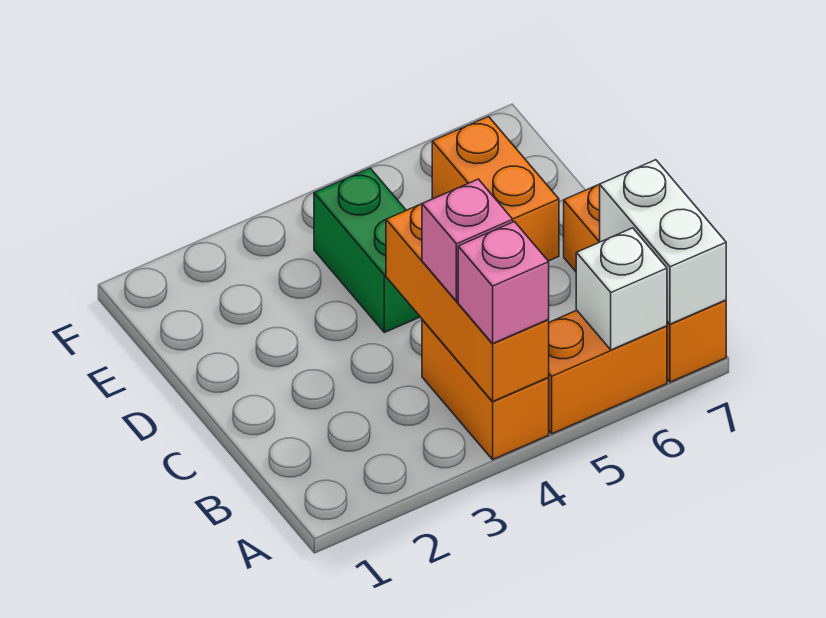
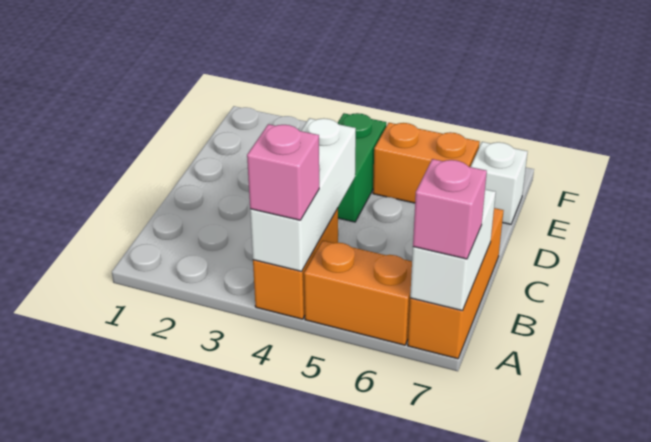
orange 1x3 brick [386,204,549,401] -> white 1x3 brick [250,118,356,271]
white 1x1 brick [576,228,667,350] -> white 1x1 brick moved to [471,142,528,224]
pink 1x1 brick [422,179,513,301] -> pink 1x1 brick moved to [413,159,487,259]
orange 1x2 brick [432,116,559,261] -> orange 1x2 brick turned to [373,123,480,203]

